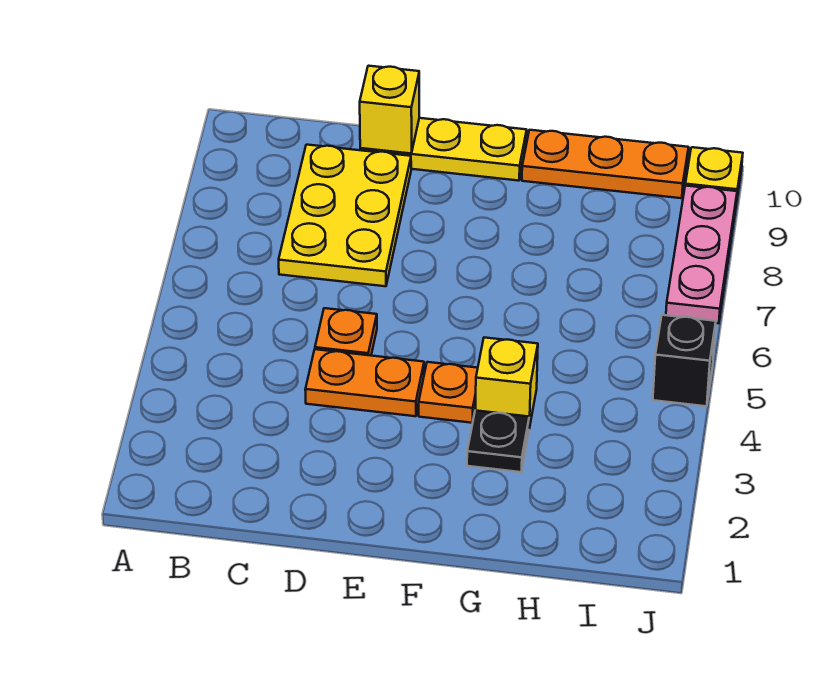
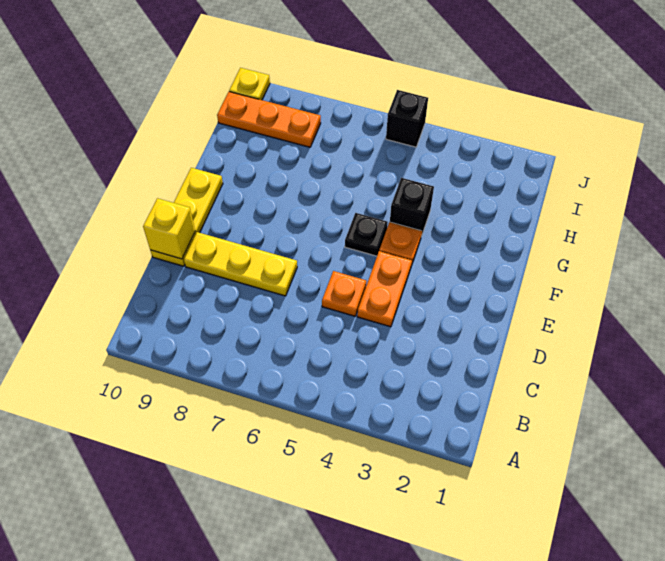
yellow 2x3 plate [279,145,411,286] -> yellow 1x3 plate [184,232,297,296]
black 1x1 plate [467,410,529,472] -> black 1x1 plate moved to [345,213,388,256]
yellow 1x1 brick [475,338,538,428] -> black 1x1 brick [390,178,434,236]
orange 1x3 plate [522,130,689,198] -> orange 1x3 plate turned to [217,92,321,147]
pink 1x3 plate [666,186,737,323] -> none

